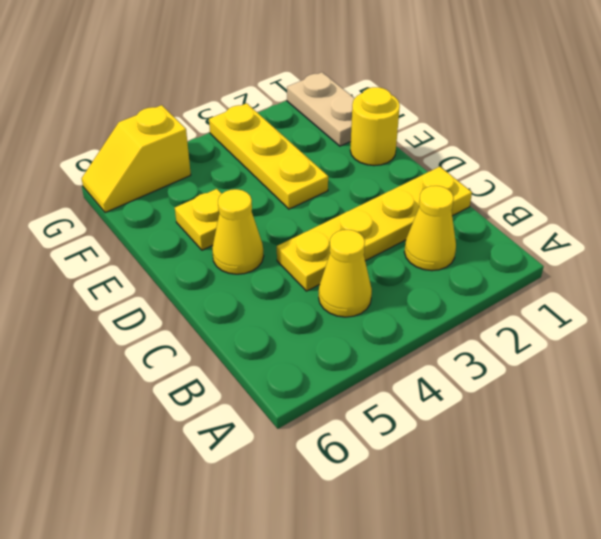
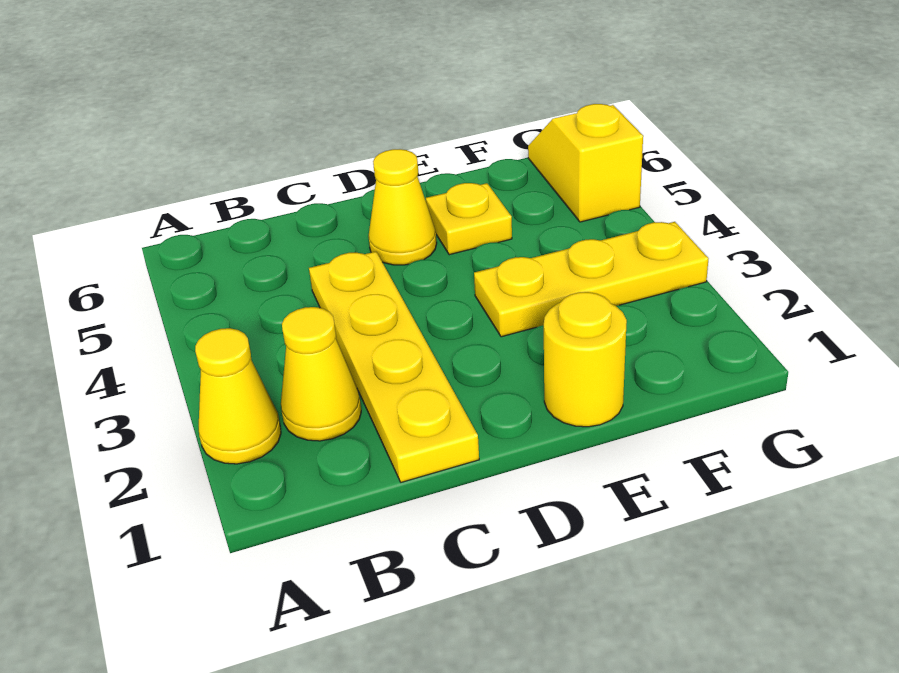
yellow 1x1 cone [319,230,372,317] -> yellow 1x1 cone moved to [195,328,281,464]
tan 1x2 plate [287,72,355,146] -> none

